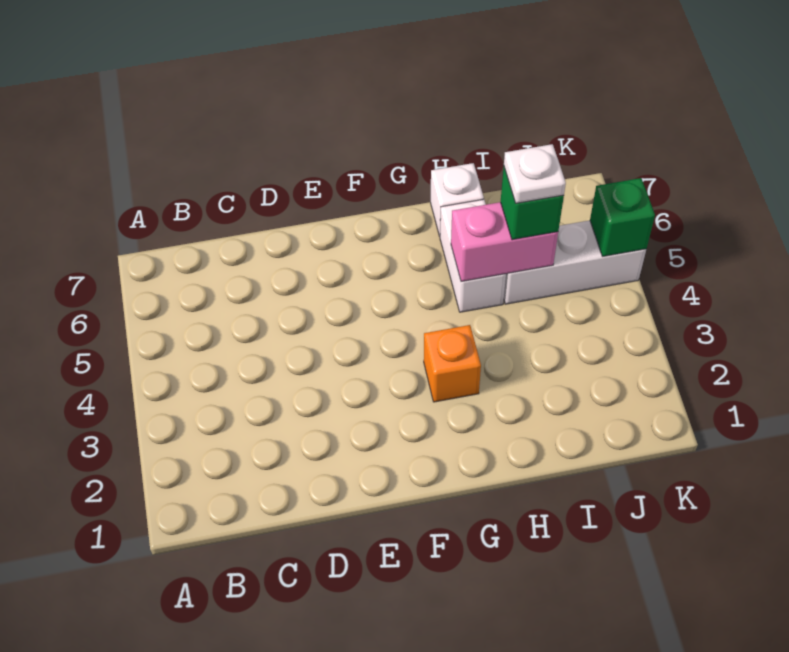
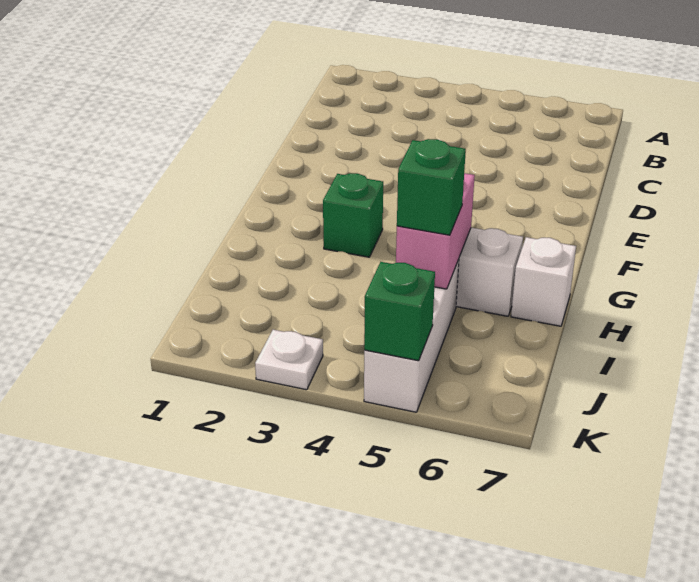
orange 1x1 brick [424,325,481,402] -> green 1x1 brick [323,173,383,257]
white 1x1 plate [504,144,566,203] -> white 1x1 plate moved to [255,330,323,390]

